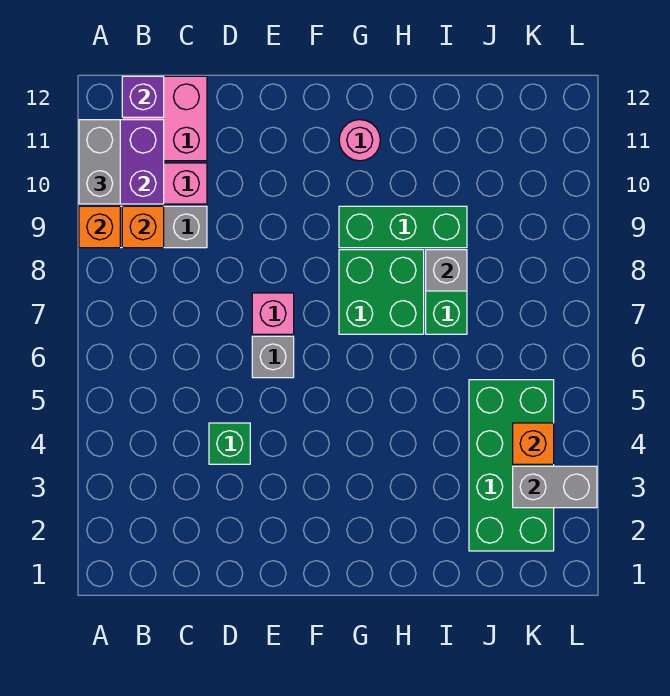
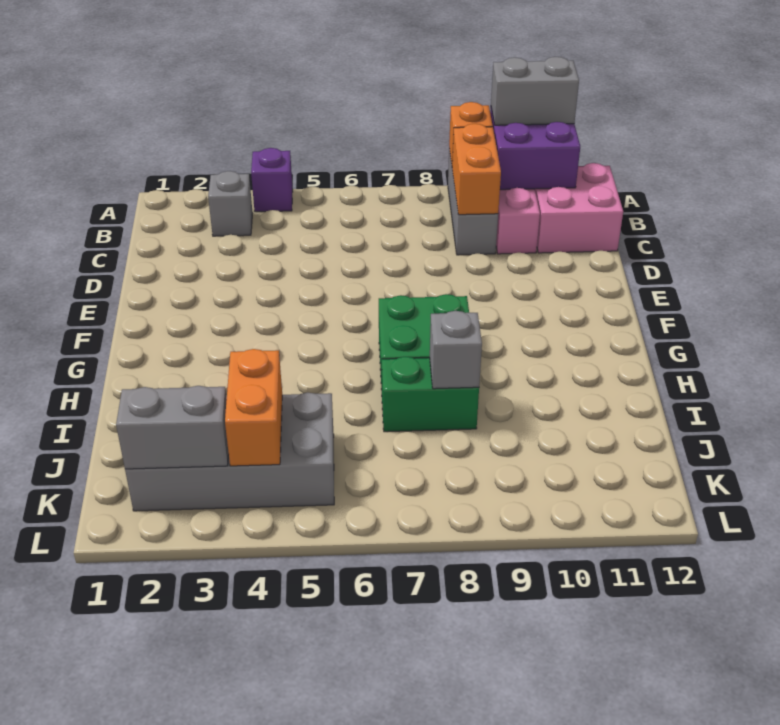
orange 1x1 brick [122,206,164,248] -> orange 1x2 brick [452,124,501,215]
purple 1x1 brick [122,76,164,117] -> purple 1x1 brick moved to [251,148,293,212]
green 1x1 brick [209,423,250,464] -> none
grey 1x1 brick [252,336,294,378] -> grey 1x1 brick moved to [208,171,253,236]
pink 1x1 brick [252,293,294,334] -> none
green 1x3 brick [339,206,467,248] -> none
pink 1x1 round brick [339,120,380,161] -> none
green 2x4 brick [469,380,554,551] -> grey 2x4 brick [125,392,334,511]
grey 1x2 brick [513,466,597,508] -> grey 1x2 brick turned to [116,386,229,469]
orange 1x1 brick [513,423,554,464] -> orange 1x2 brick [225,349,282,466]

